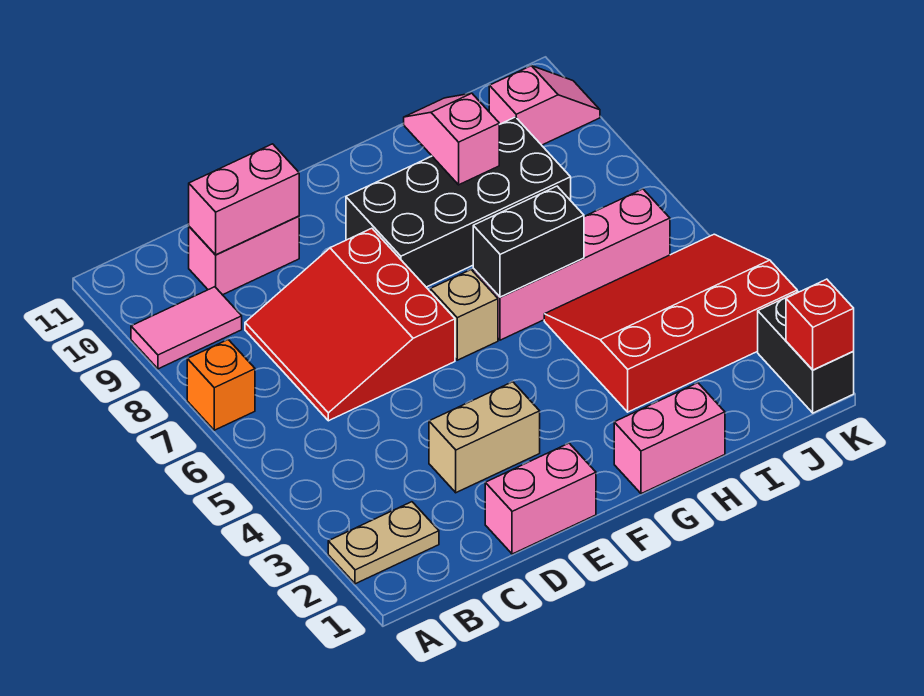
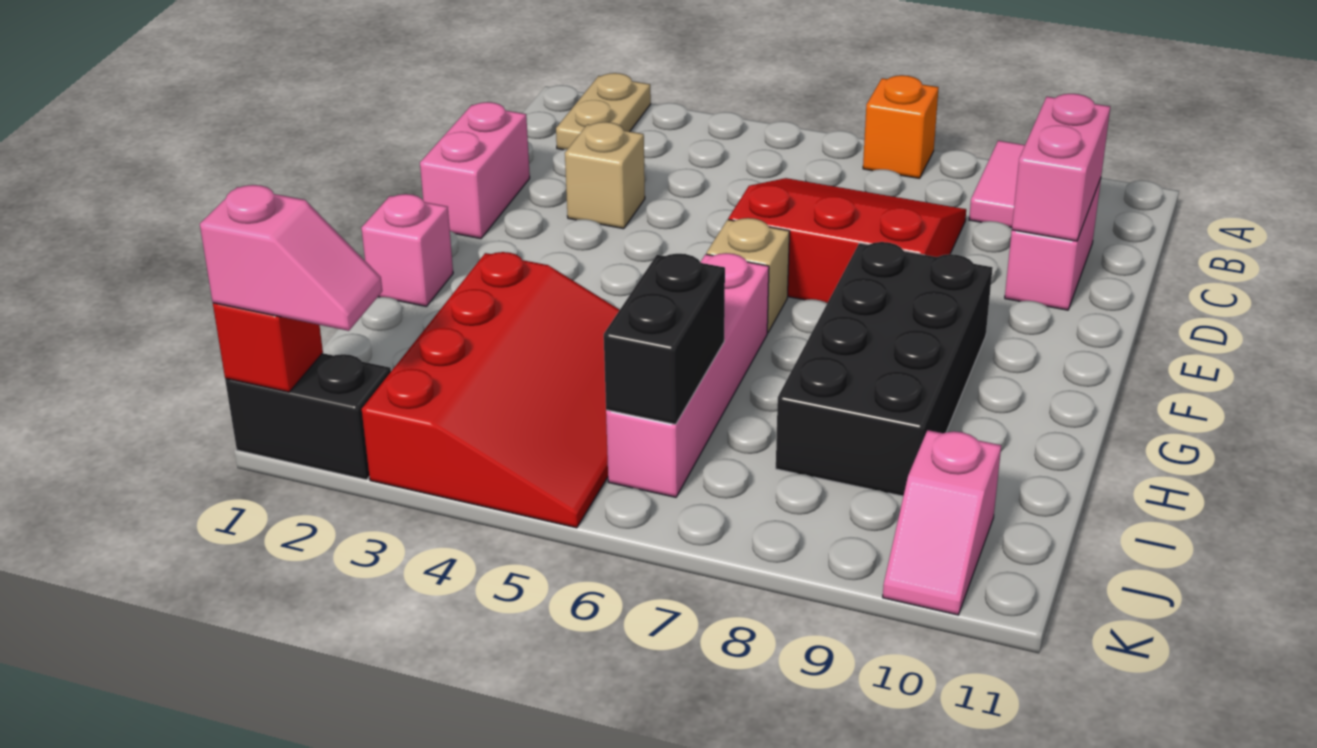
tan 1x2 brick [429,382,540,493] -> tan 1x1 brick [565,122,645,229]
pink 1x2 brick [614,383,725,494] -> pink 1x1 brick [362,194,453,307]
black 1x2 brick [473,186,584,297] -> black 1x2 brick moved to [604,254,725,424]
pink 1x2 slope [404,93,500,185] -> pink 1x2 slope moved to [200,185,382,331]

